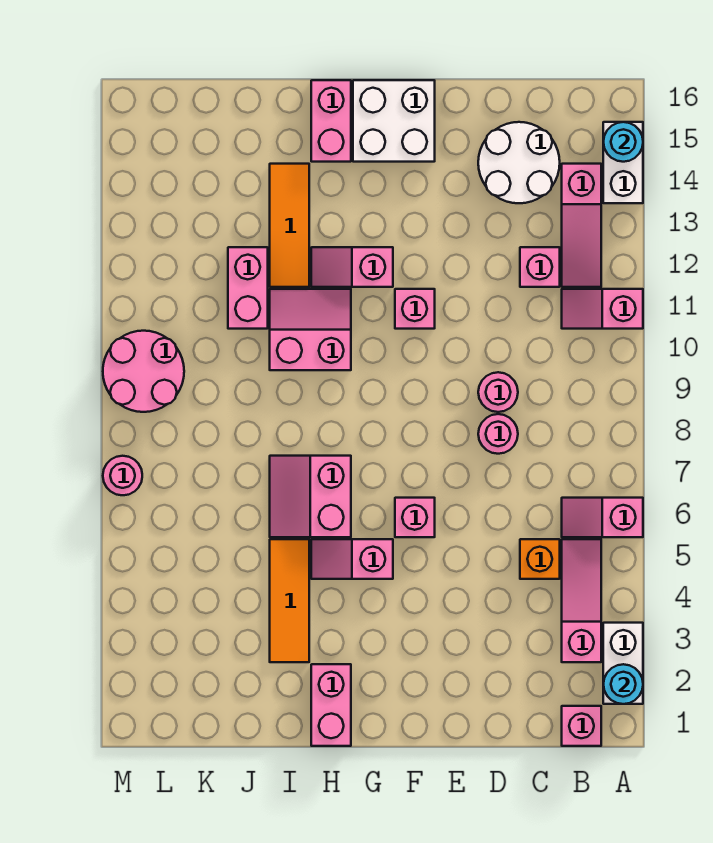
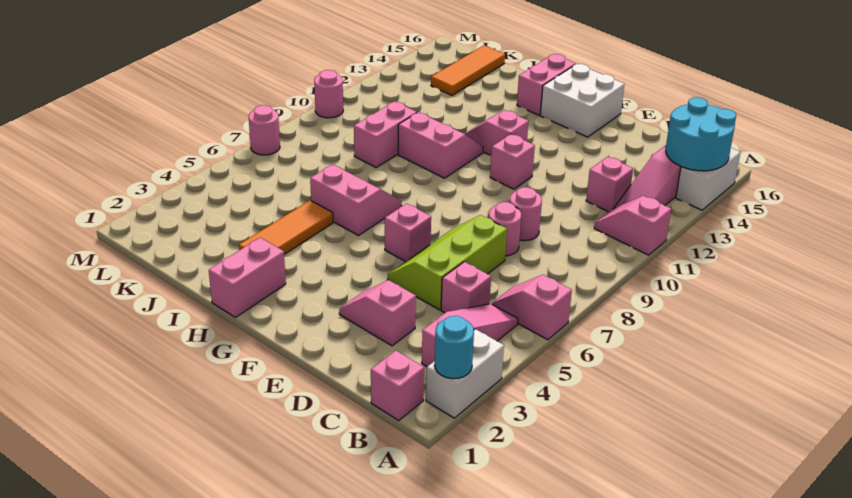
cyan 1x1 round brick [603,122,643,162] -> cyan 2x2 round brick [666,97,736,171]
orange 1x1 brick [520,539,560,579] -> pink 1x1 brick [441,262,491,313]
white 2x2 round brick [478,122,560,203] -> none
none -> lime 2x3 slope [388,215,507,310]
pink 1x2 slope [311,539,393,579] -> pink 1x2 slope moved to [339,280,416,346]
pink 2x2 slope [270,456,351,537] -> pink 2x2 slope turned to [310,164,402,235]
orange 1x3 tile [270,164,309,287] -> orange 1x3 tile moved to [431,45,505,95]
pink 1x2 brick [228,247,268,329] -> pink 1x2 brick moved to [354,101,417,167]
pink 2x2 round brick [103,331,184,412] -> pink 1x1 round brick [314,70,343,118]

